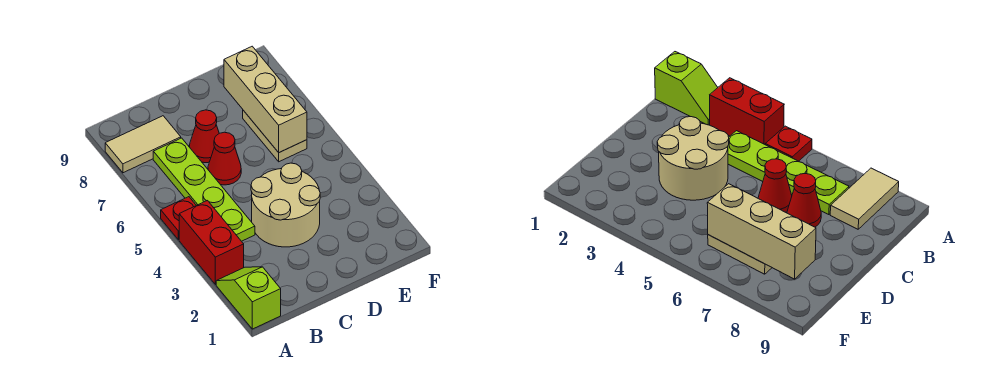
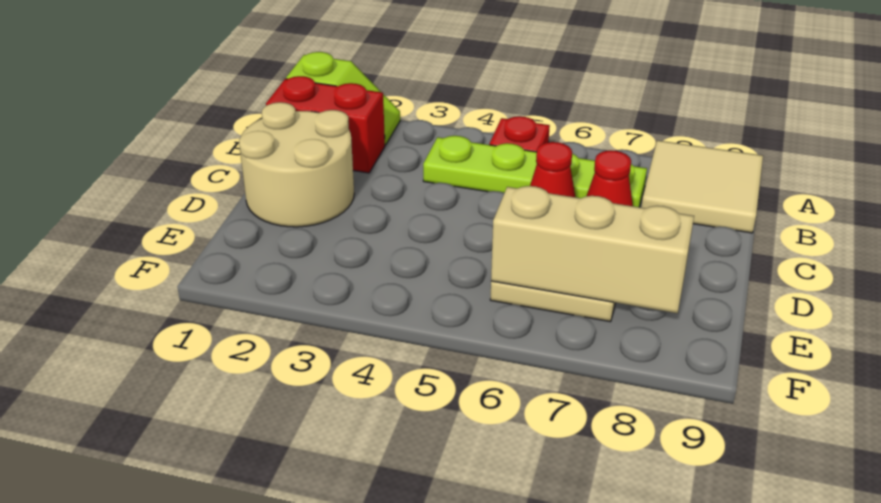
red 1x2 brick [179,201,244,284] -> red 1x2 brick moved to [266,76,385,173]
tan 1x2 tile [105,116,181,173] -> tan 2x2 tile [641,140,763,233]
tan 2x2 round brick [251,163,320,247] -> tan 2x2 round brick moved to [239,102,354,227]

